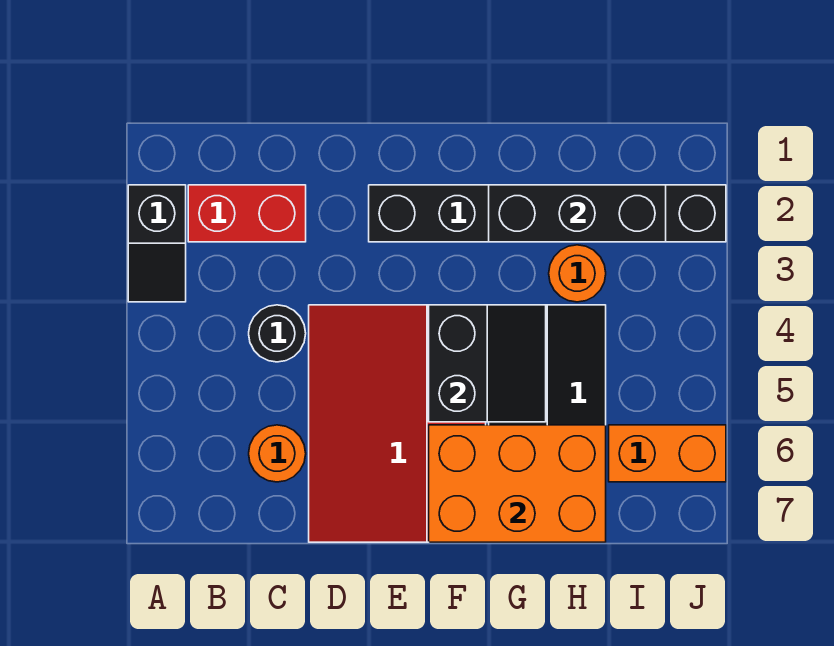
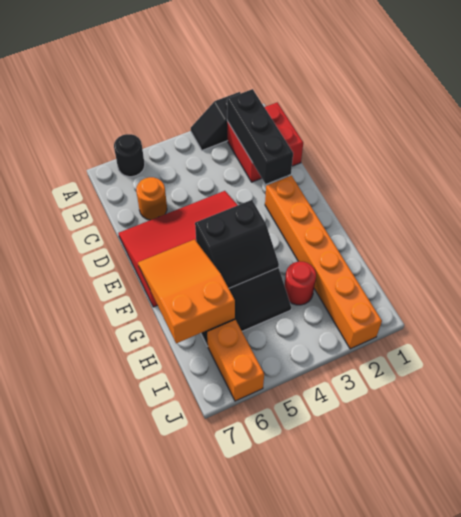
red 1x2 brick [188,185,306,242] -> red 2x2 brick [228,102,303,182]
black 1x1 round brick [249,305,306,362] -> black 1x1 round brick moved to [114,134,145,177]
black 1x6 brick [369,185,726,242] -> orange 1x6 brick [265,176,382,349]
orange 2x3 brick [429,425,606,542] -> orange 2x3 slope [138,239,235,343]
black 1x3 brick [489,185,666,242] -> black 1x3 brick moved to [227,89,293,184]
orange 1x1 round brick [549,245,606,302] -> red 1x1 round brick [284,261,316,305]

